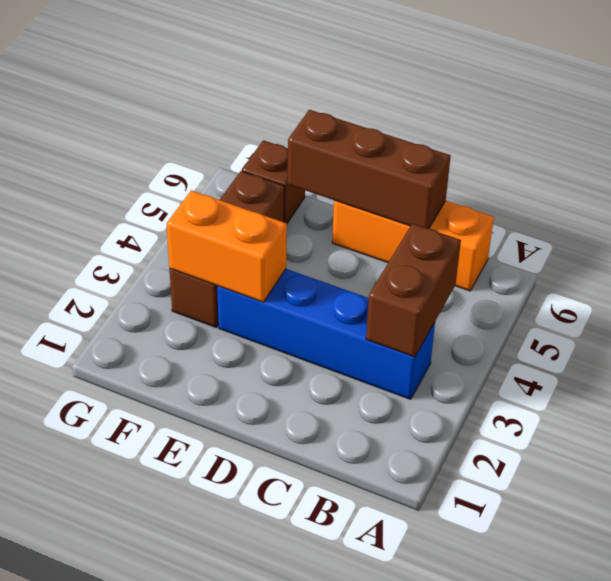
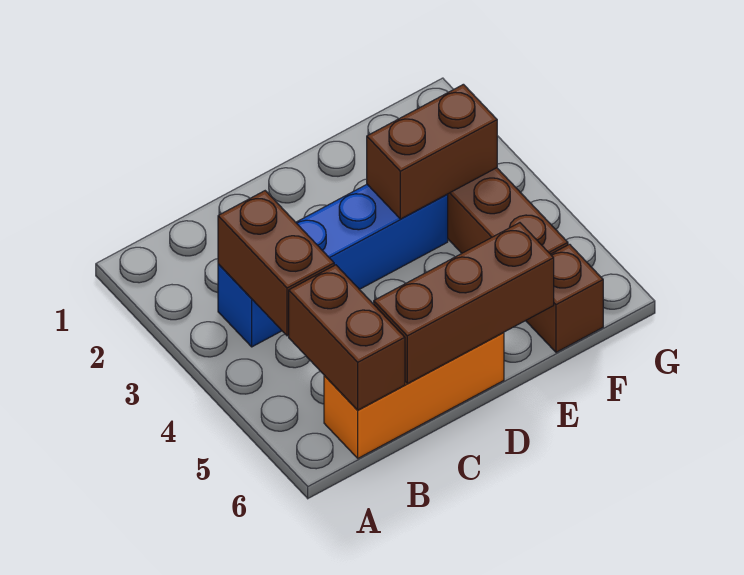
none -> brown 1x2 brick [289,265,405,410]
orange 1x2 brick [167,190,287,302] -> brown 1x2 brick [367,84,497,219]

